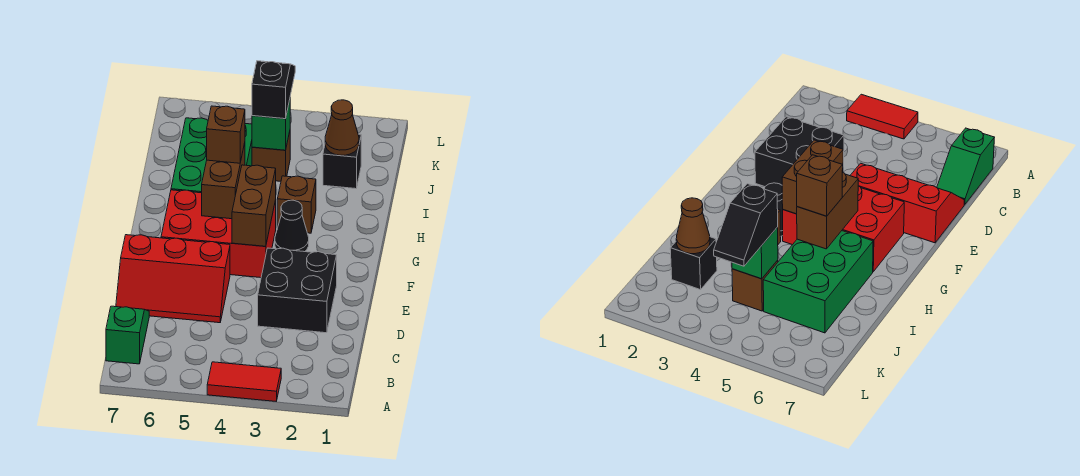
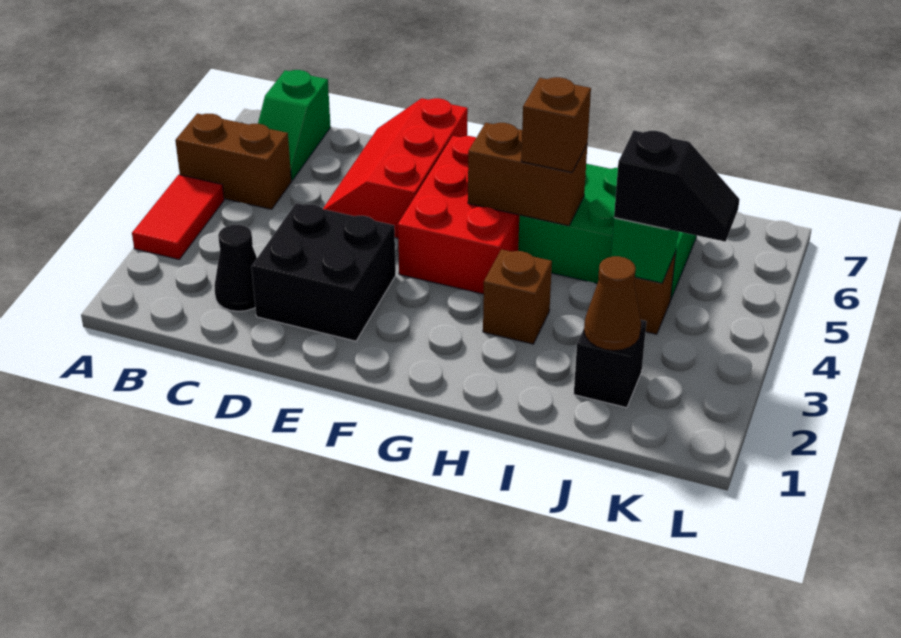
green 1x2 slope [106,306,149,364] -> green 1x2 slope turned to [258,70,331,180]
brown 1x2 brick [232,165,276,246] -> brown 1x2 brick moved to [175,113,291,209]
black 1x1 cone [275,200,309,252] -> black 1x1 cone moved to [214,225,257,311]

